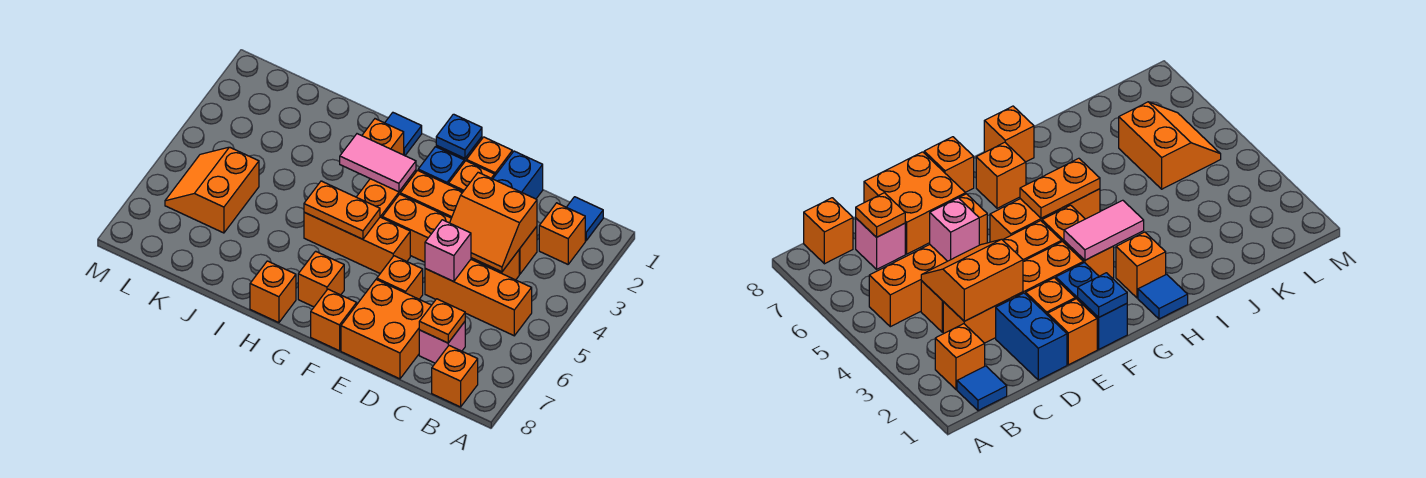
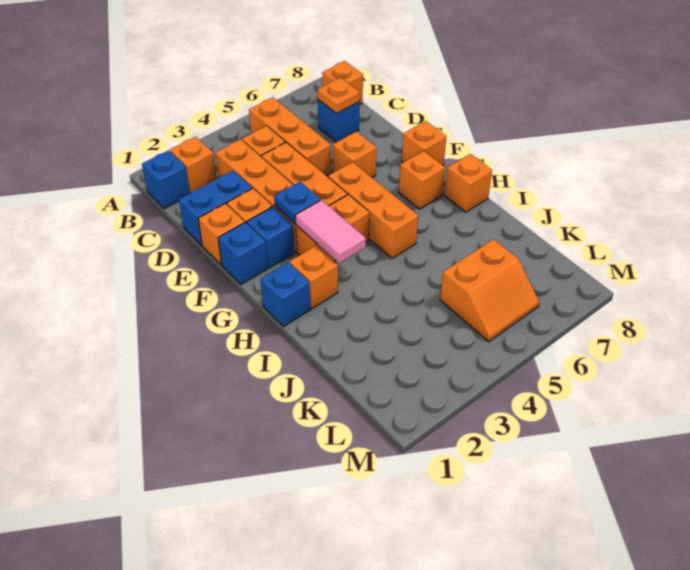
blue 1x1 tile [567,197,603,241] -> blue 1x1 brick [142,150,190,209]
orange 2x2 slope [450,172,537,272] -> none
pink 1x1 brick [419,322,465,363] -> blue 1x1 brick [318,100,359,142]
pink 1x1 brick [425,220,471,282] -> none
orange 2x2 brick [341,279,431,379] -> none
blue 1x1 plate [436,114,482,158] -> blue 1x1 plate moved to [274,182,321,223]
orange 1x2 plate [304,181,380,239] -> none
blue 1x1 tile [385,113,422,156] -> blue 1x1 brick [260,262,311,326]

